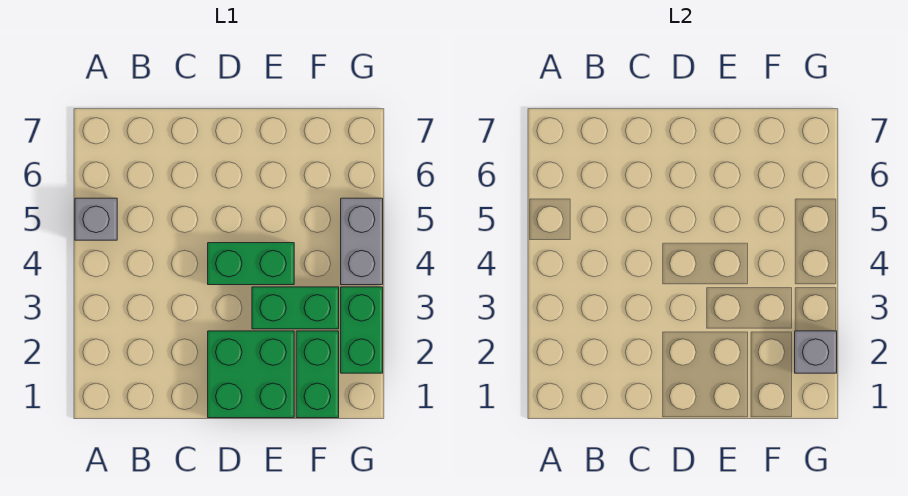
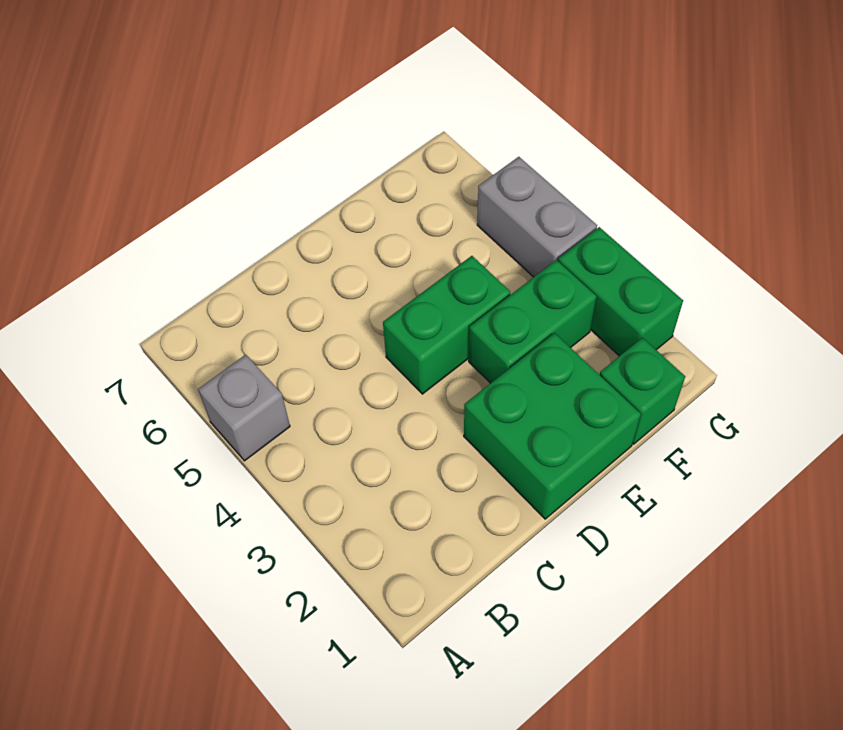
green 1x2 brick [296,331,339,418] -> green 1x1 brick [600,338,685,444]
grey 1x1 brick [795,331,837,373] -> none

